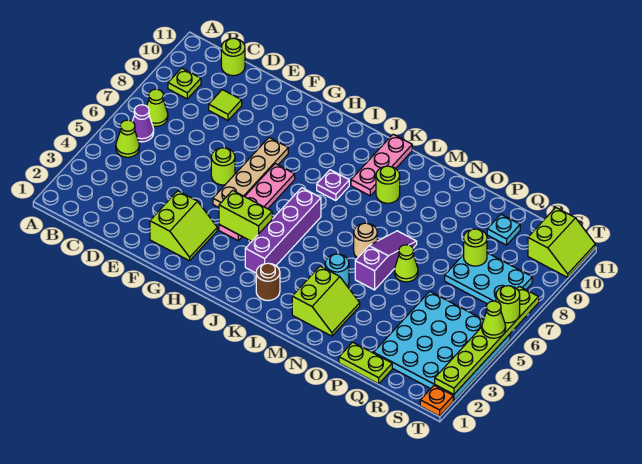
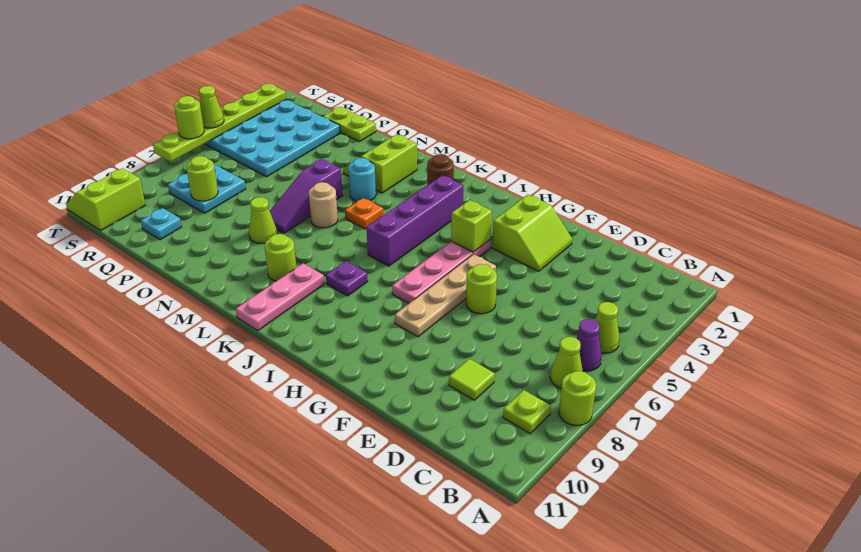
lime 1x1 round brick [221,38,245,76] -> lime 1x1 round brick moved to [559,371,596,426]
lime 2x2 slope [150,191,217,261] -> lime 2x2 slope turned to [492,195,572,271]
lime 1x2 brick [219,190,272,241] -> lime 1x1 brick [451,200,492,252]
lime 1x1 cone [394,245,418,282] -> lime 1x1 cone moved to [249,197,277,243]
cyan 2x3 plate [445,253,532,304] -> cyan 2x2 plate [168,165,246,213]
orange 1x1 plate [420,386,453,416] -> orange 1x1 plate moved to [345,198,383,229]

